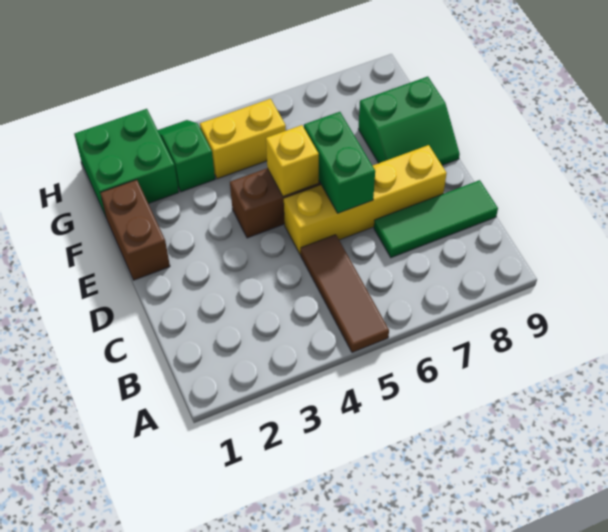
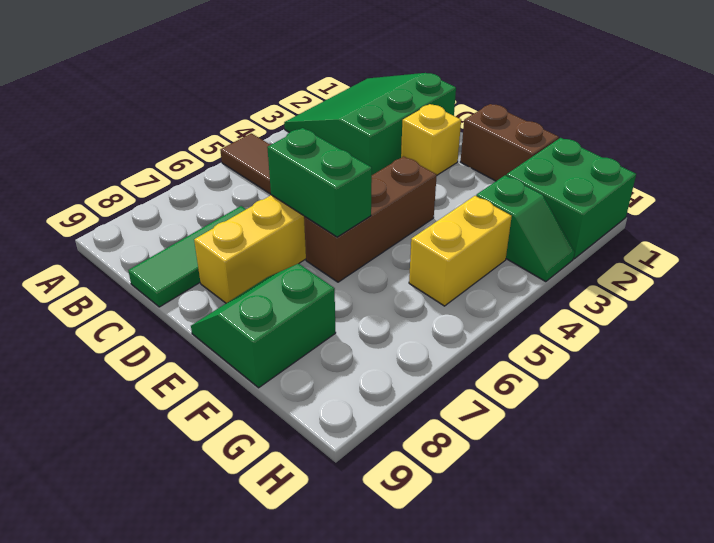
none -> green 3x3 slope [284,73,456,175]
yellow 1x1 brick [266,125,319,196] -> yellow 1x1 brick moved to [401,104,461,175]

